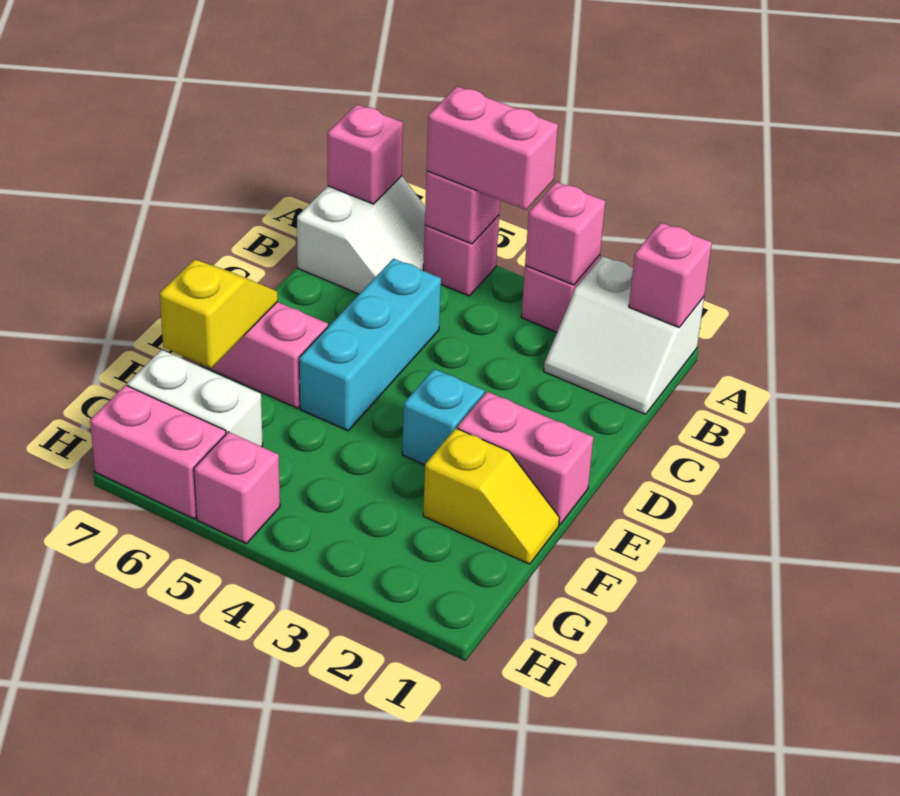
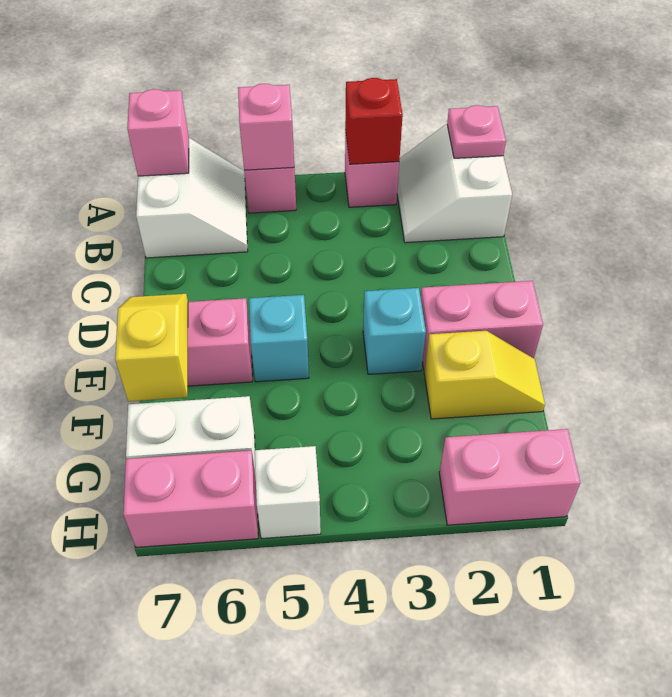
white 2x2 slope [544,256,704,414] -> white 2x2 slope turned to [397,124,512,243]
pink 1x1 brick [629,223,712,327] -> pink 1x1 plate [447,105,506,158]
pink 1x1 brick [525,182,605,285] -> red 1x1 brick [345,78,403,164]
pink 1x2 brick [427,86,558,210] -> pink 1x2 brick moved to [439,429,581,525]
cyan 1x3 brick [299,259,441,431] -> cyan 1x1 brick [249,295,309,382]
pink 1x1 brick [194,432,280,544] -> white 1x1 brick [255,446,321,538]

